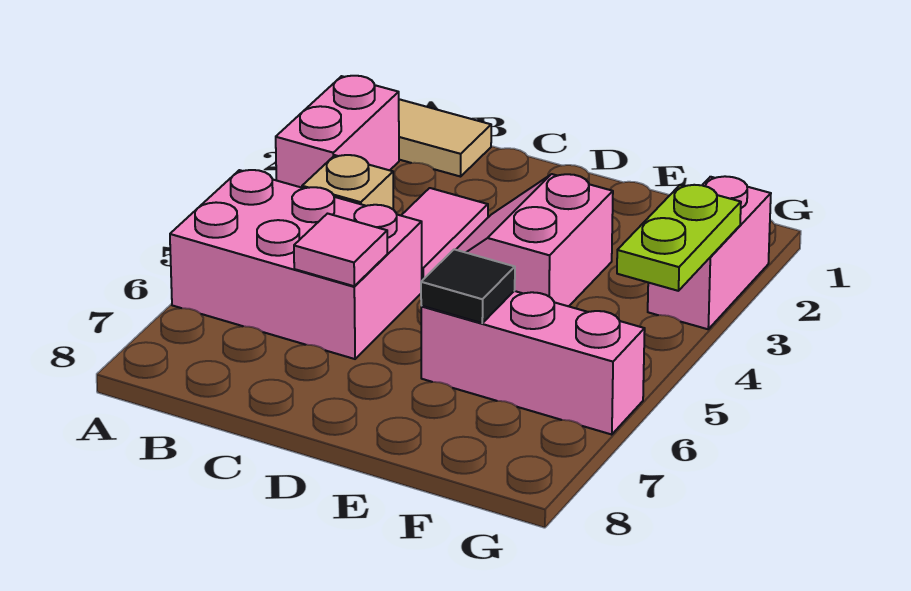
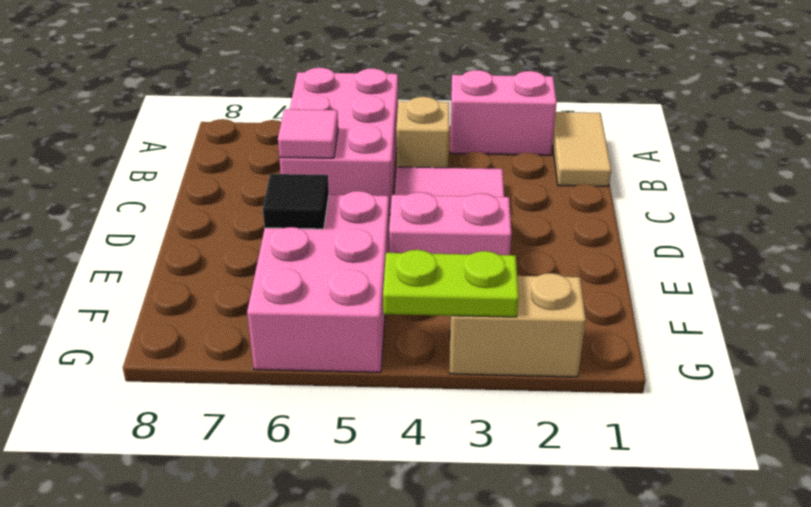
pink 1x3 brick [421,291,645,435] -> pink 2x3 brick [247,191,389,372]
pink 1x2 brick [648,176,771,329] -> tan 1x2 brick [450,273,586,377]

